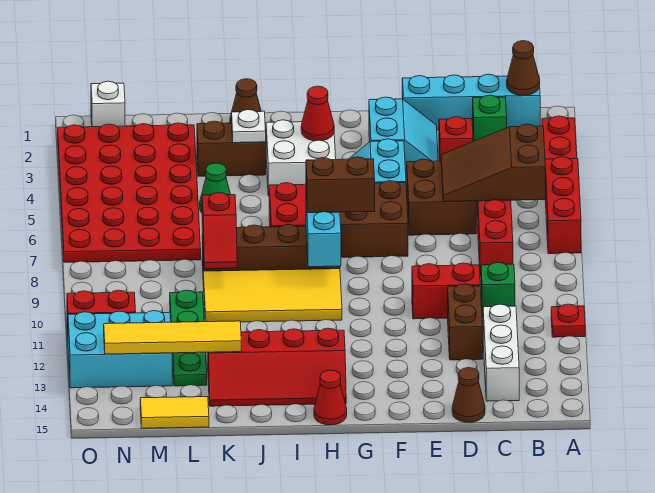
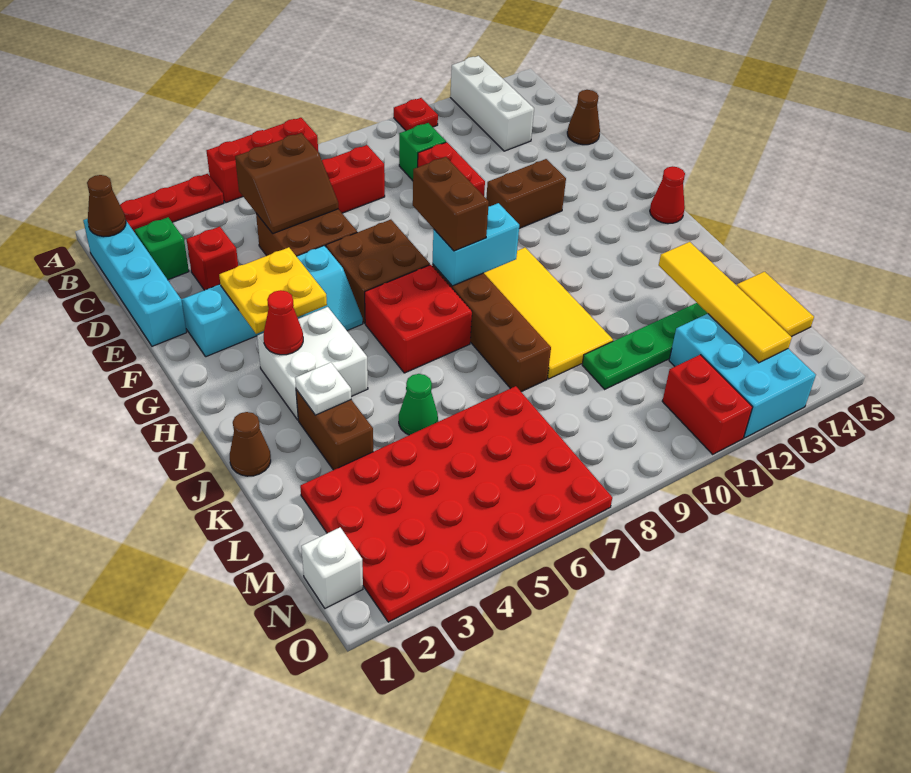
brown 2x3 slope [441,124,545,202] -> brown 2x2 slope [235,133,338,234]
white 1x3 brick [483,304,519,401] -> white 1x3 brick turned to [450,56,534,151]
brown 1x2 brick [448,284,483,360] -> brown 1x2 brick moved to [486,159,566,228]
none -> yellow 2x2 plate [219,247,327,334]
red 2x4 slope [207,328,346,406] -> none
red 1x2 slope [202,193,237,269] -> none

